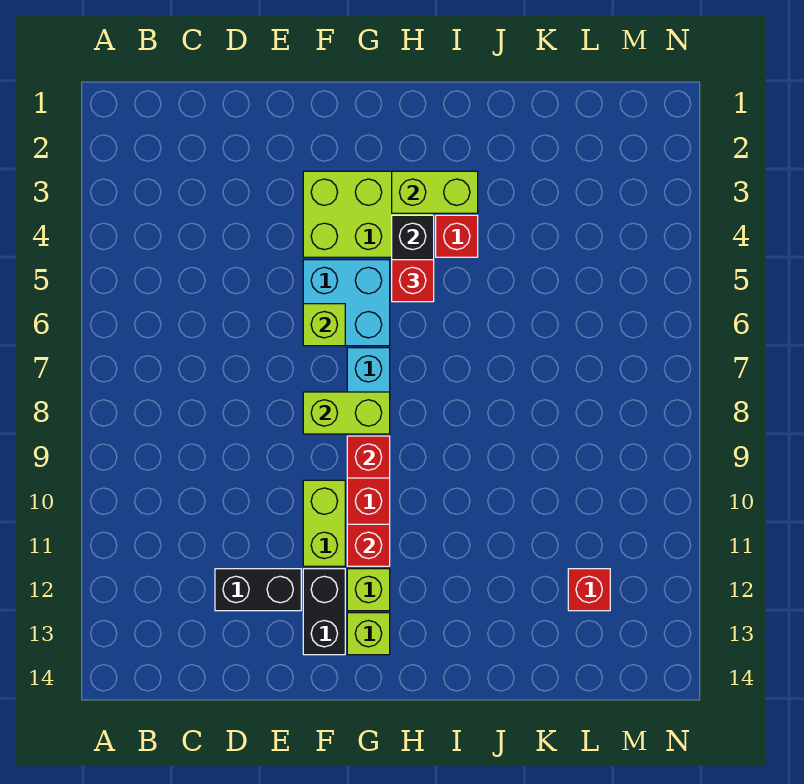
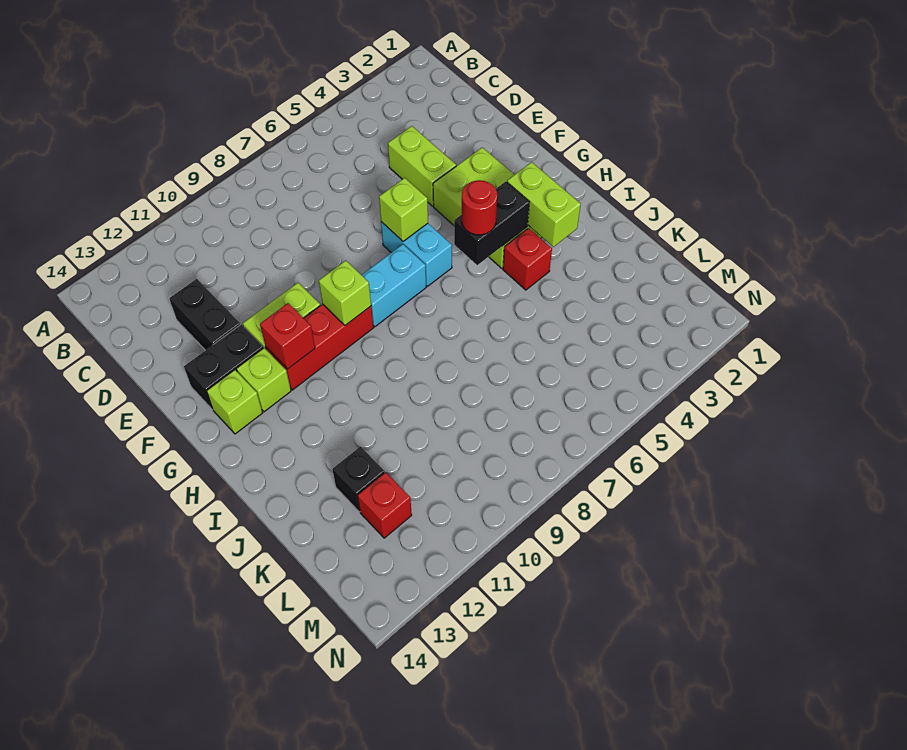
cyan 2x2 brick [303,260,390,346] -> cyan 1x2 brick [381,222,452,286]
lime 1x2 brick [303,392,390,434] -> lime 1x2 brick moved to [388,126,456,206]
red 1x1 brick [347,436,390,478] -> lime 1x1 brick [319,261,371,325]
red 1x1 brick [392,260,434,302] -> red 1x1 round brick [462,180,497,235]
none -> black 1x1 brick [332,446,385,512]

